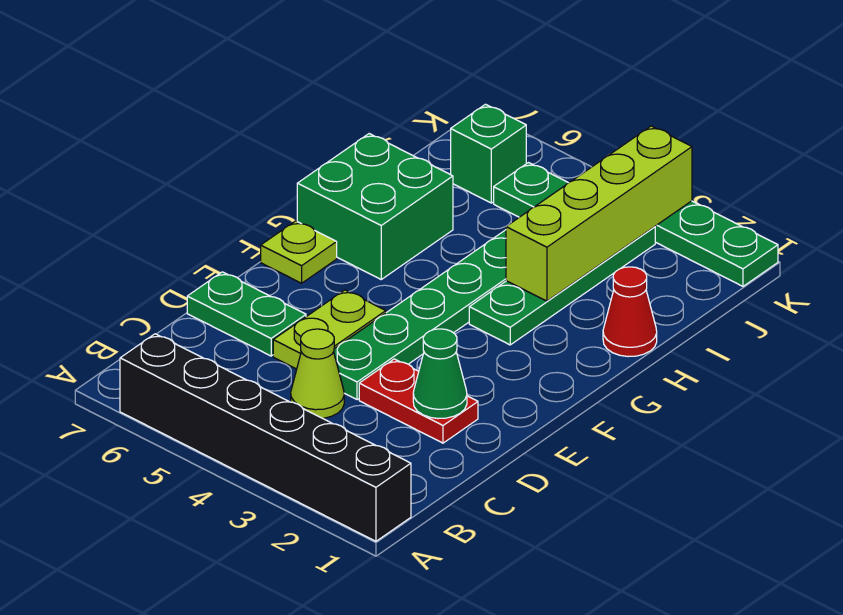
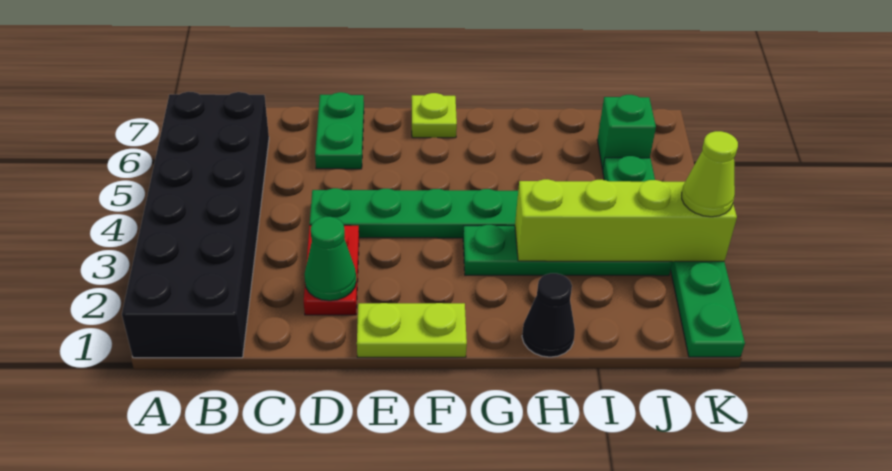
black 1x6 brick [120,334,411,541] -> black 2x6 brick [122,92,269,358]
lime 1x1 cone [291,329,344,418] -> lime 1x1 cone moved to [682,131,738,217]
lime 1x2 plate [273,290,386,369] -> lime 1x2 plate moved to [357,303,467,357]
green 2x2 brick [297,134,453,279] -> none
red 1x1 cone [603,267,657,357] -> black 1x1 cone [522,273,575,357]

